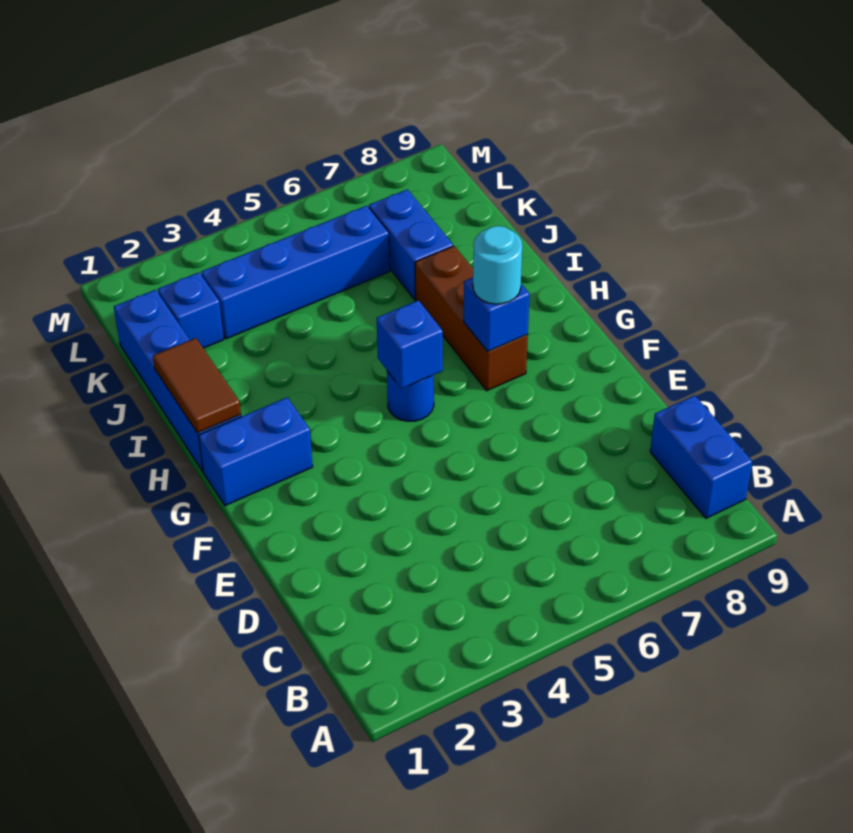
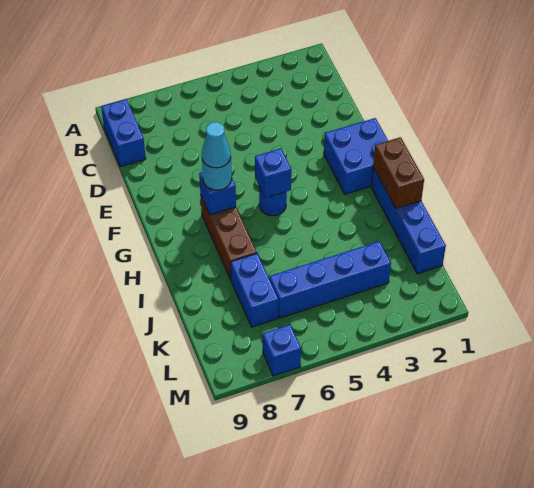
blue 1x2 brick [199,397,313,506] -> blue 2x2 brick [324,118,388,194]
none -> cyan 1x1 cone [202,122,231,168]
brown 1x2 tile [153,338,241,433] -> brown 1x2 brick [373,137,424,208]
blue 1x1 brick [158,273,224,348] -> blue 1x1 brick moved to [263,325,301,376]

